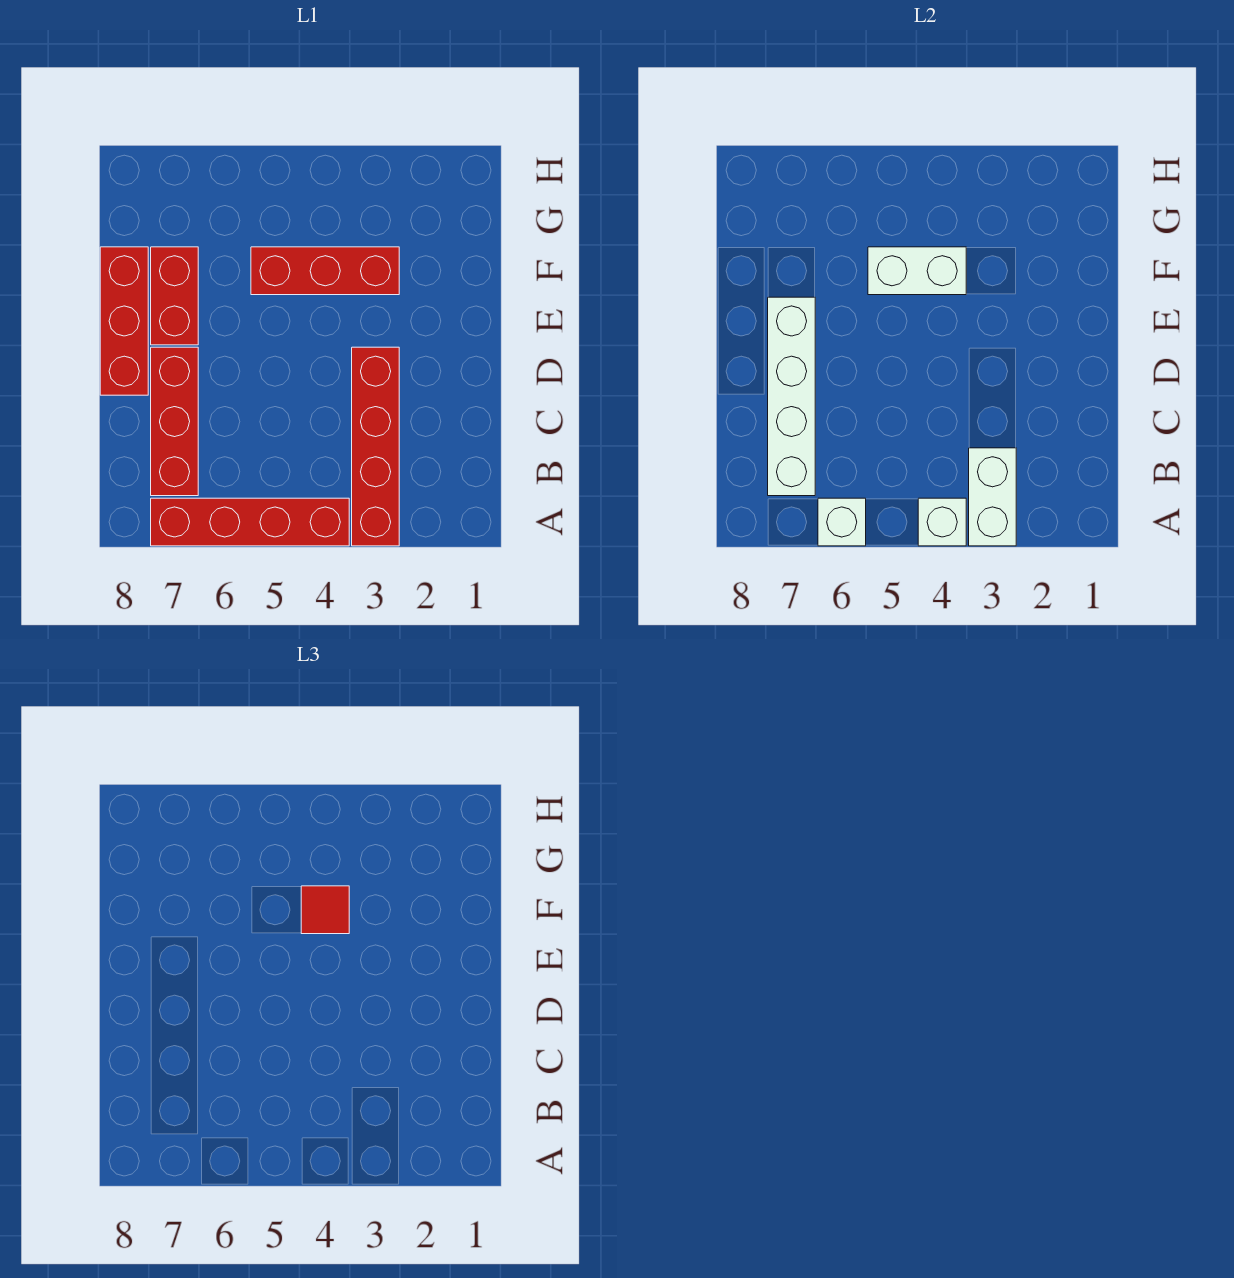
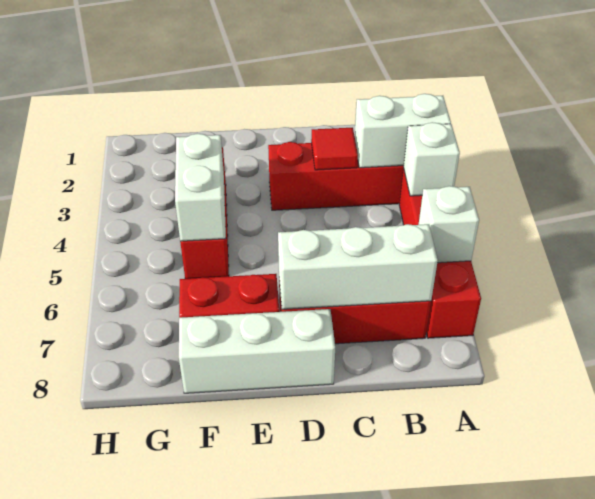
white 1x4 brick [768,297,815,496] -> white 1x3 brick [278,224,438,309]
red 1x3 brick [100,247,148,395] -> white 1x3 brick [179,309,335,393]
red 1x1 tile [301,886,349,934] -> red 1x1 tile moved to [311,128,358,170]

